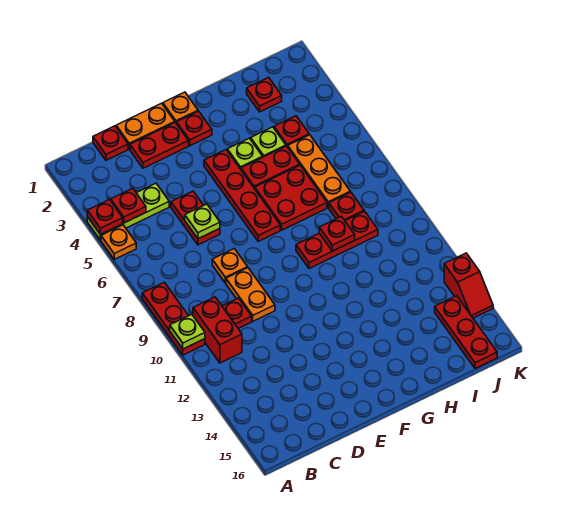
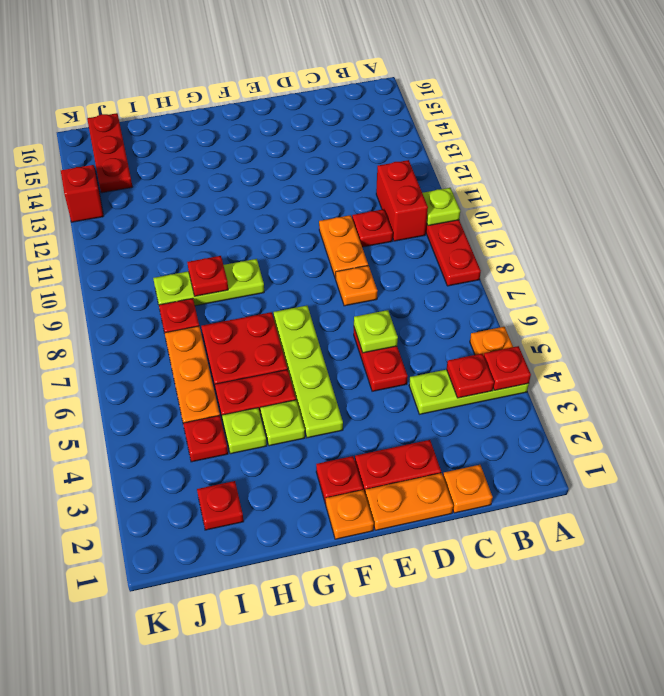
red 1x1 plate [93,126,128,160] -> orange 1x1 plate [443,465,493,513]
red 1x4 plate [204,150,280,241] -> lime 1x4 plate [274,306,343,438]
red 1x3 plate [296,211,378,268] -> lime 1x3 plate [153,259,264,306]

